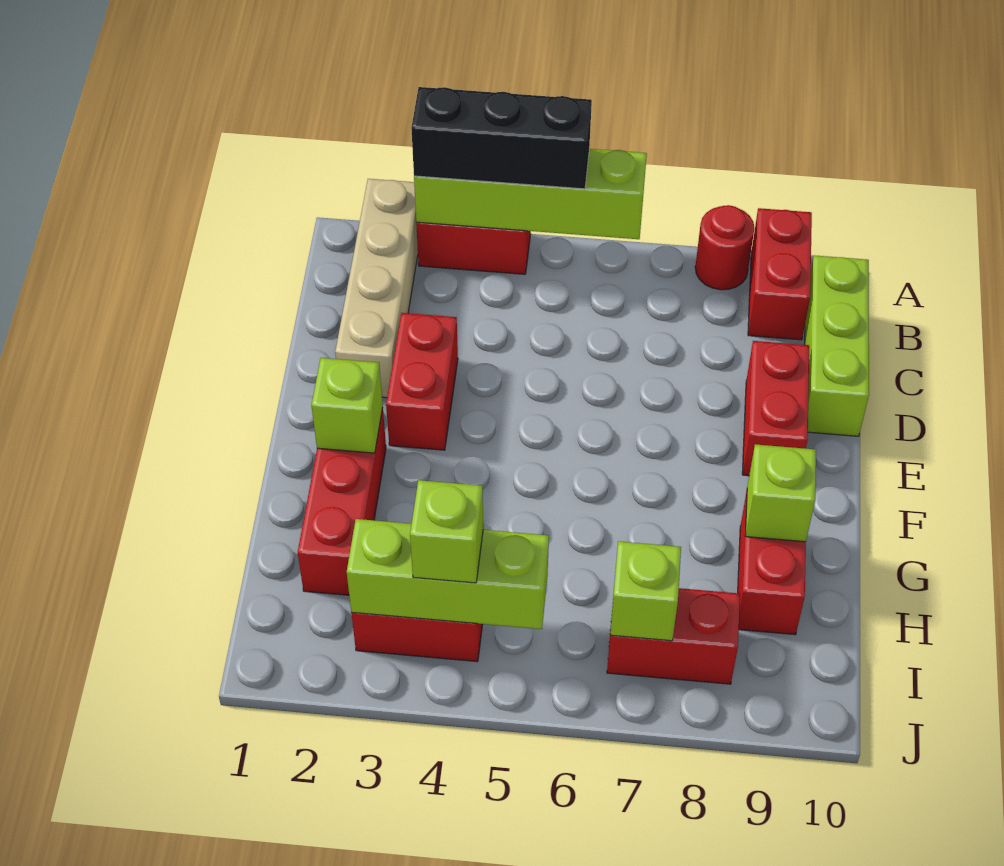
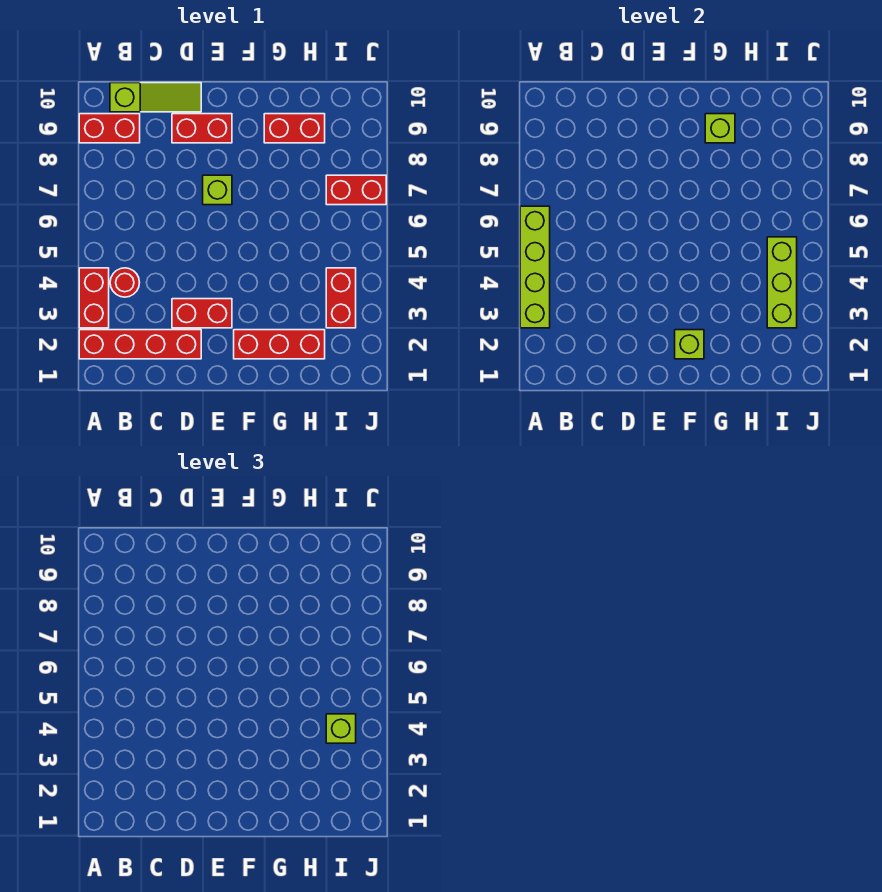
tan 1x4 brick [335,179,418,398] -> red 1x4 brick [79,330,201,359]
black 1x3 brick [411,87,592,189] -> none
red 1x1 round brick [695,205,754,290] -> red 1x1 round brick moved to [110,268,140,297]
lime 1x3 brick [805,255,869,436] -> lime 1x3 slope [110,83,201,112]
red 1x2 brick [607,588,740,684] -> red 1x2 brick turned to [326,175,386,205]
lime 1x1 brick [610,541,681,641] -> lime 1x1 brick moved to [203,175,232,205]

